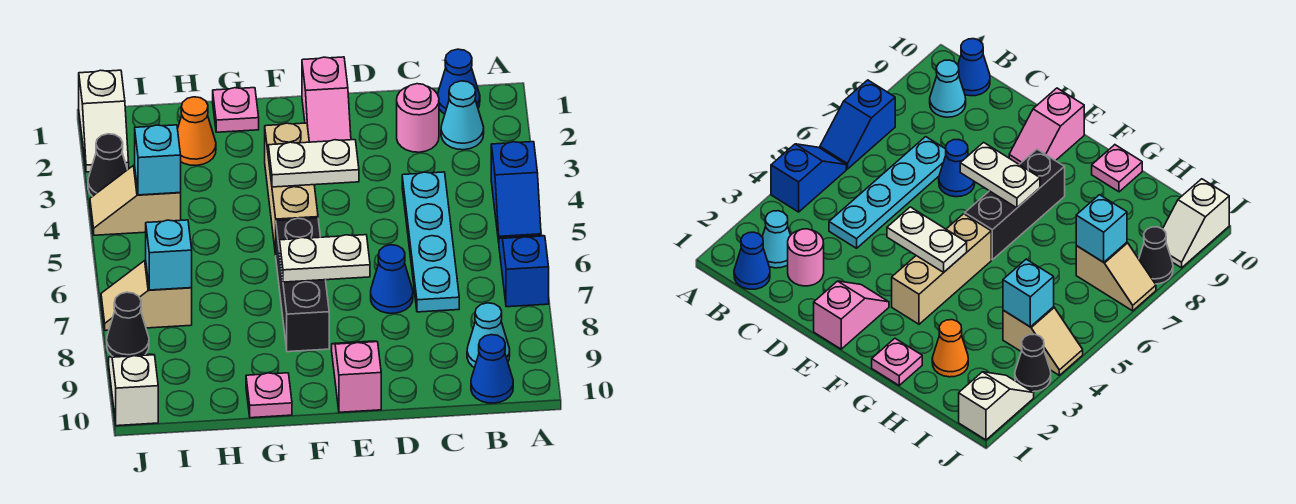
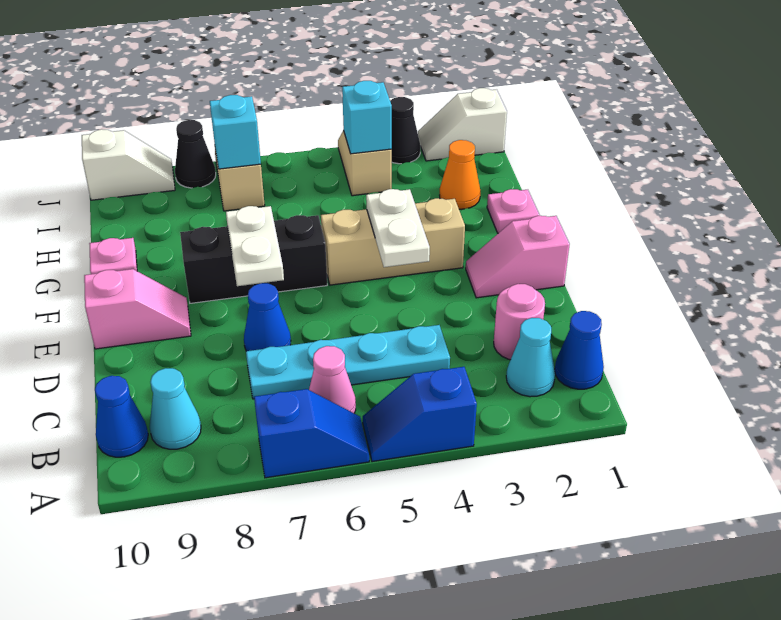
none -> pink 1x1 cone [309,346,356,413]

